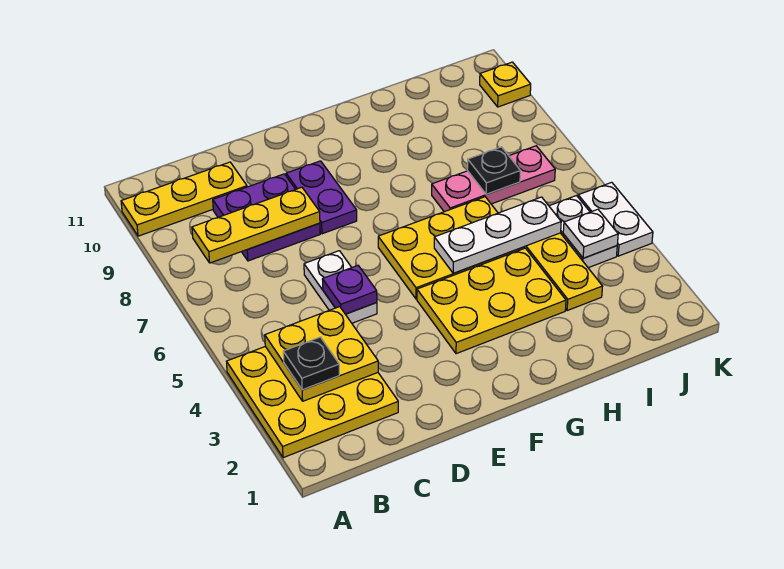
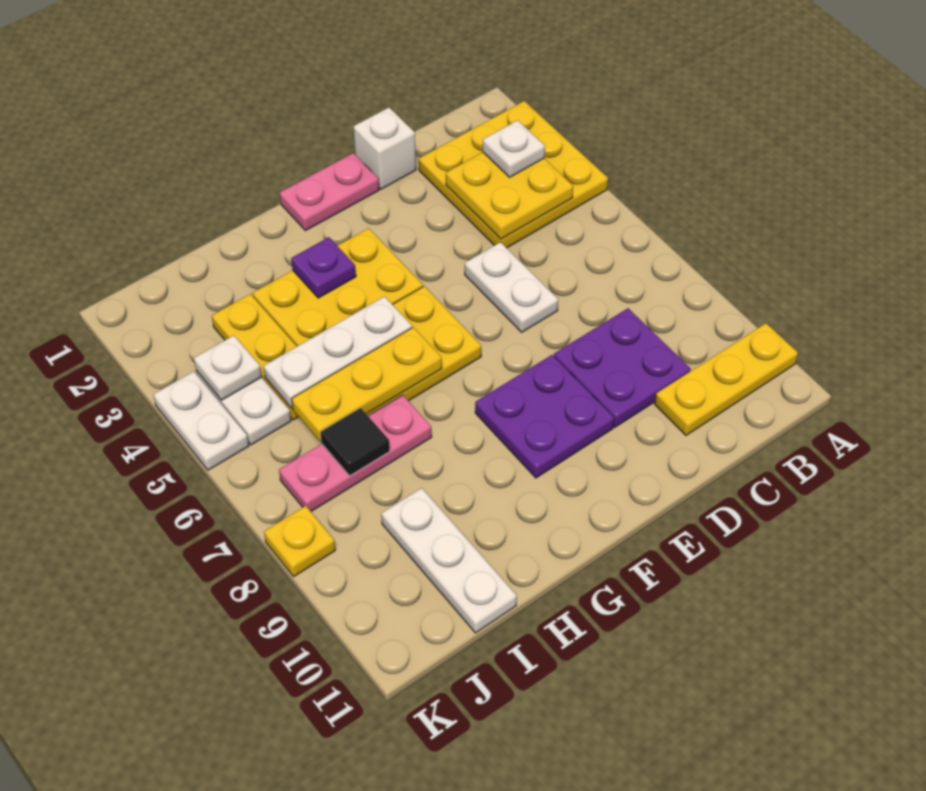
black 1x1 plate [283,337,339,390] -> white 1x1 plate [483,120,545,177]
yellow 1x3 plate [192,187,320,263] -> yellow 1x3 plate moved to [292,327,442,442]
none -> white 1x1 brick [354,108,416,189]
purple 1x1 plate [322,266,377,314] -> purple 1x1 plate moved to [291,237,356,298]
none -> pink 1x2 plate [280,153,379,231]
purple 1x2 plate [286,161,357,234] -> purple 2x2 plate [475,355,614,478]
black 1x1 plate [467,147,520,194] -> black 1x1 tile [320,408,390,475]
none -> white 1x3 plate [381,488,517,633]
yellow 1x1 plate [480,62,531,107] -> yellow 1x1 plate moved to [264,506,335,576]

